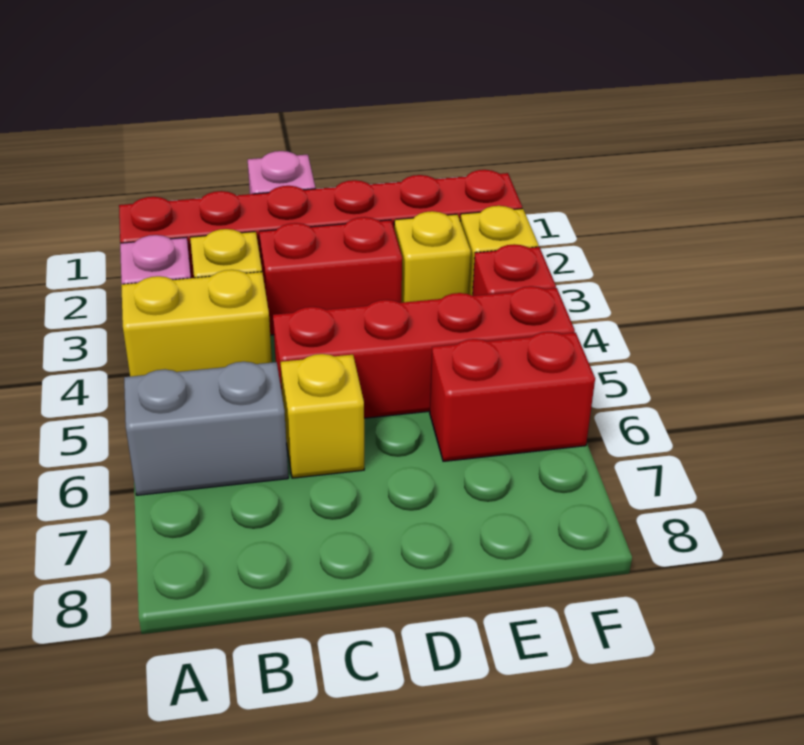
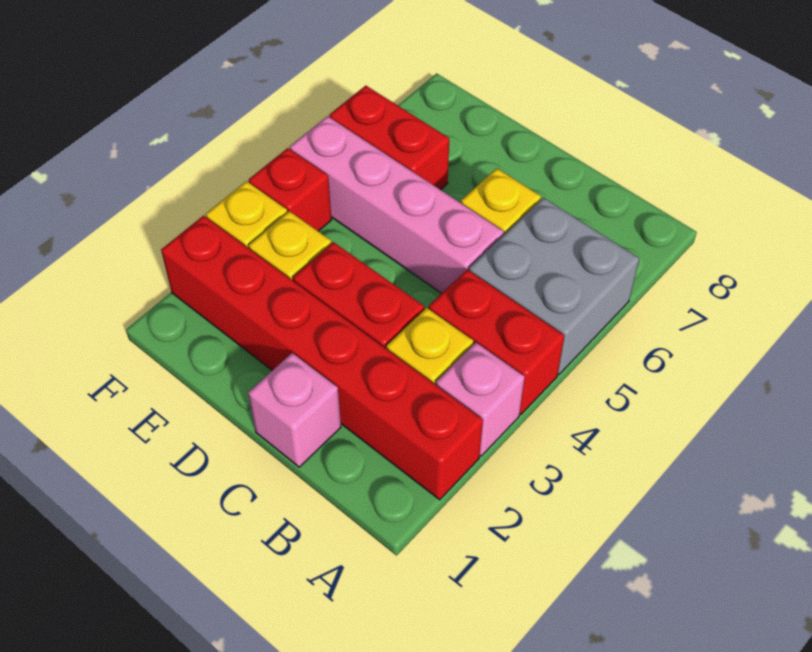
yellow 1x2 brick [121,270,272,377] -> red 1x2 brick [429,270,565,415]
grey 1x2 brick [124,362,288,495] -> grey 2x2 brick [469,198,639,375]
red 1x4 brick [273,286,575,418] -> pink 1x4 brick [290,116,504,293]

